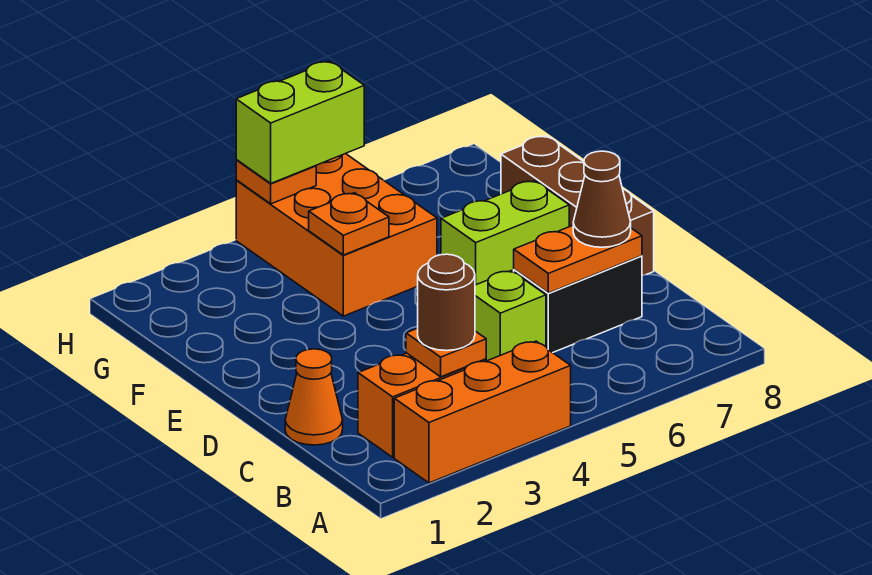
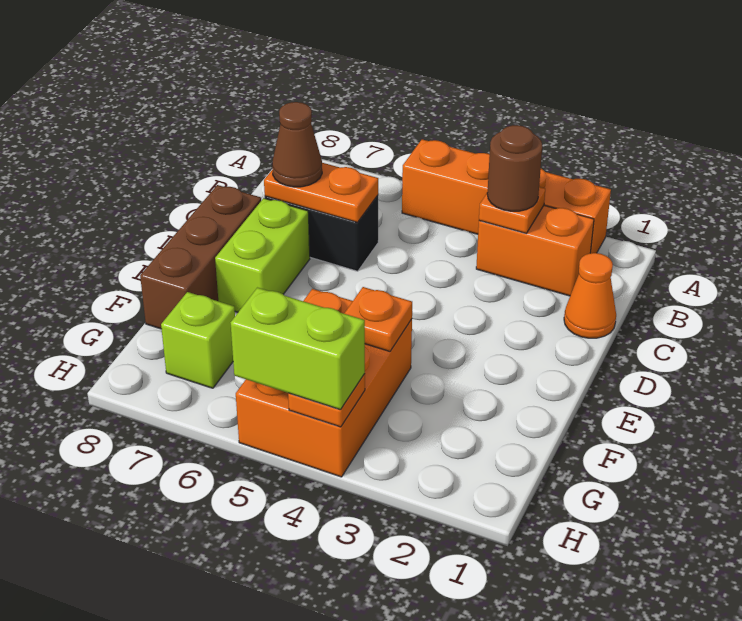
orange 1x3 brick [394,341,571,483] -> orange 1x4 brick [402,139,611,253]
lime 1x1 brick [475,271,546,361] -> lime 1x1 brick moved to [161,292,235,388]
lime 1x2 brick [441,181,569,285] -> lime 1x2 brick turned to [215,198,310,312]

